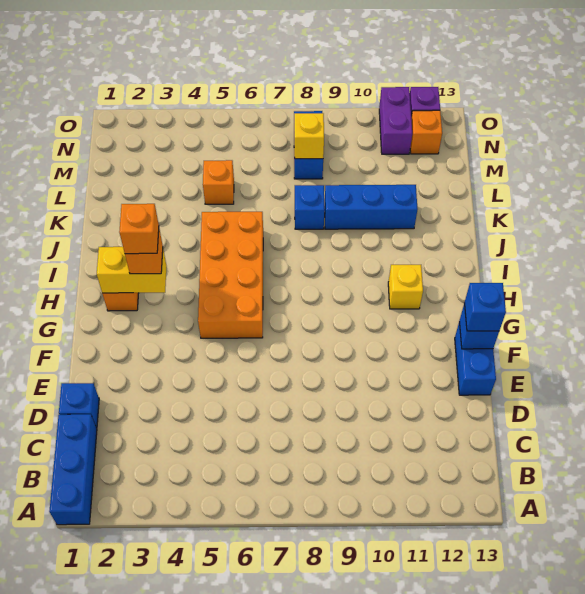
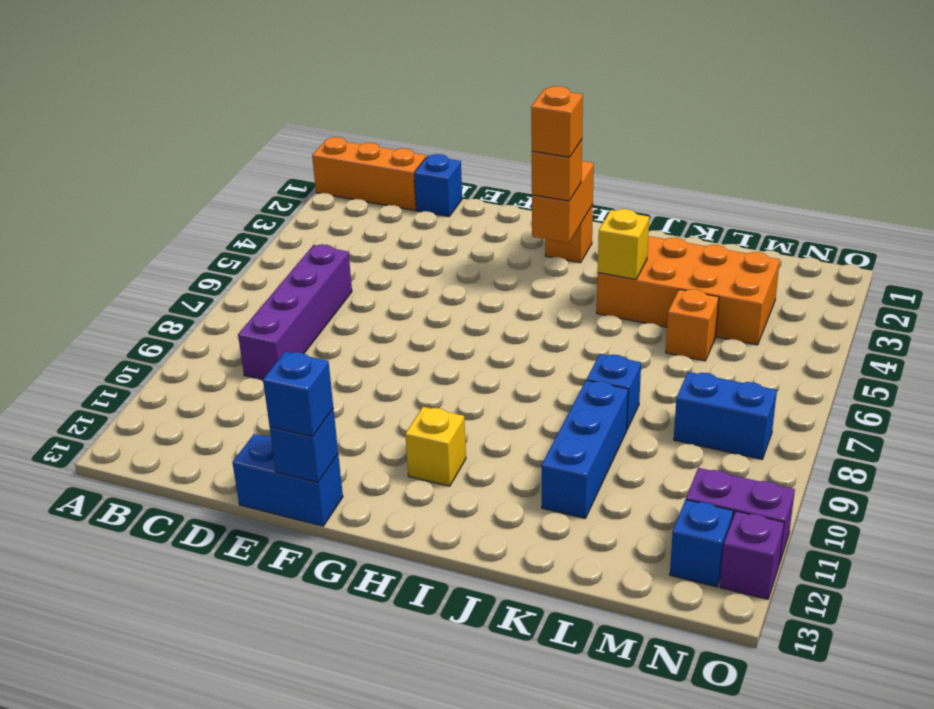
blue 1x3 brick [49,414,97,525] -> orange 1x3 brick [312,137,426,210]
none -> purple 1x4 brick [238,244,352,380]
orange 2x4 brick [198,212,263,338] -> orange 2x4 brick moved to [597,236,780,345]
yellow 1x2 brick [97,247,167,293] -> orange 1x2 brick [532,161,594,243]
yellow 1x1 brick [294,113,324,159] -> yellow 1x1 brick moved to [598,209,649,280]
orange 1x1 brick [410,110,442,154] -> blue 1x1 brick [670,500,733,587]

